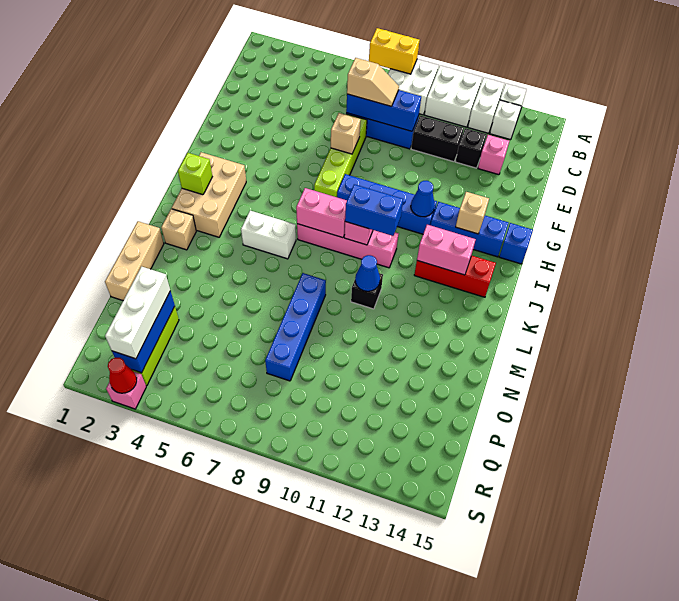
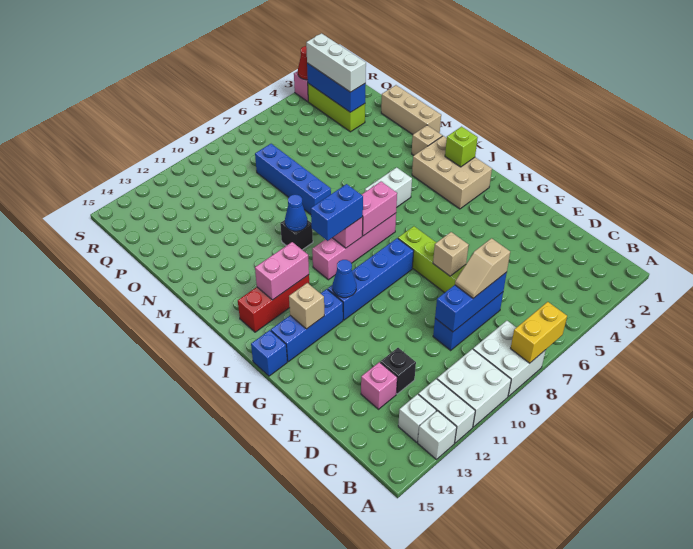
black 1x2 brick [411,116,464,162] -> none

